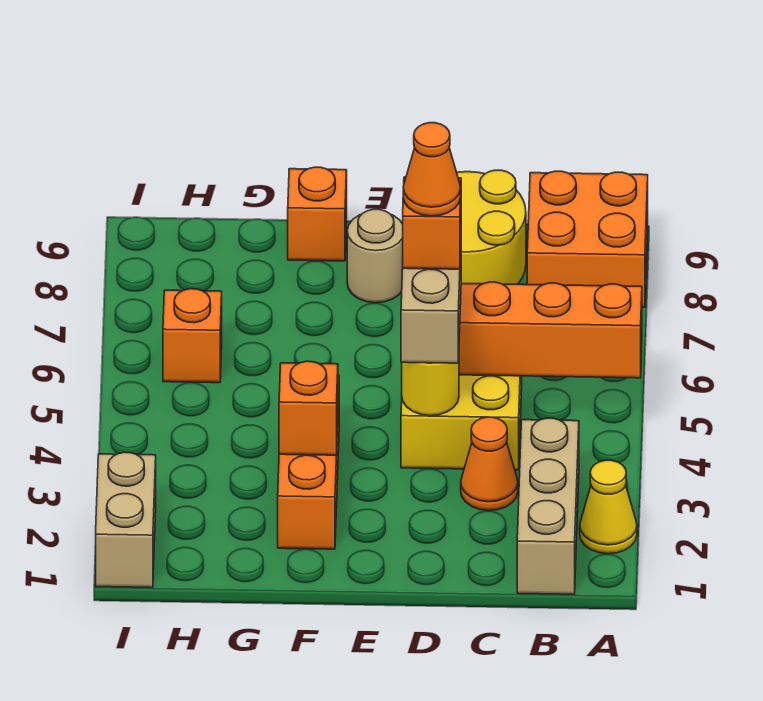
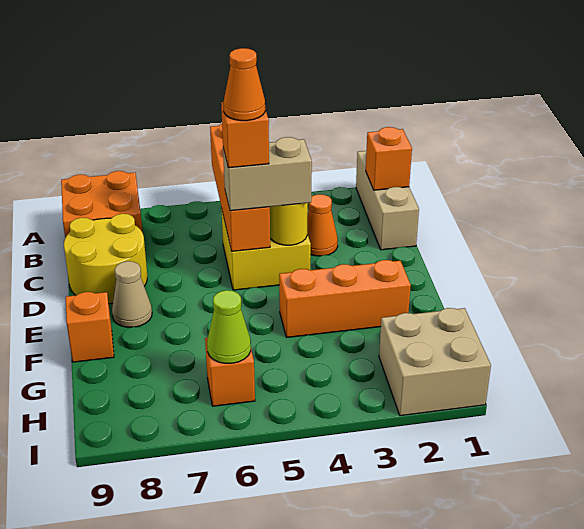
yellow 1x1 cone [580,460,637,554] -> none
tan 1x3 brick [517,418,579,594] -> tan 1x3 brick turned to [356,151,419,250]
tan 1x1 round brick [347,209,403,303] -> tan 1x1 cone [112,261,152,327]
orange 1x1 brick [279,361,338,455] -> orange 1x1 brick moved to [366,127,412,190]
none -> lime 1x1 cone [207,290,251,363]
tan 1x2 brick [96,452,156,588] -> tan 2x2 brick [379,308,491,416]

